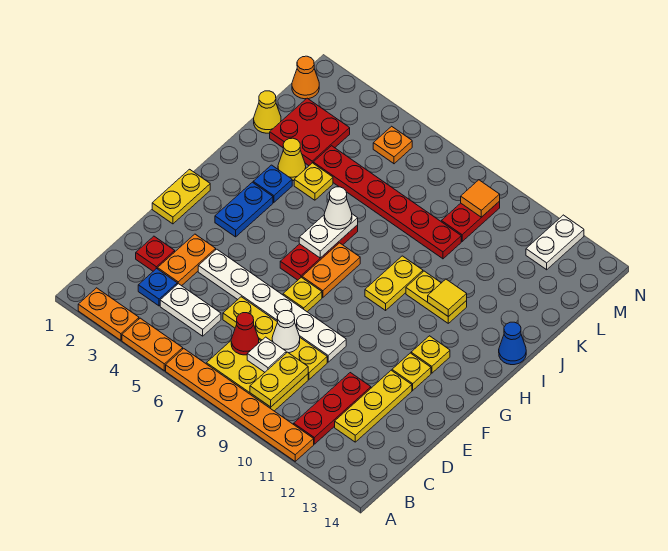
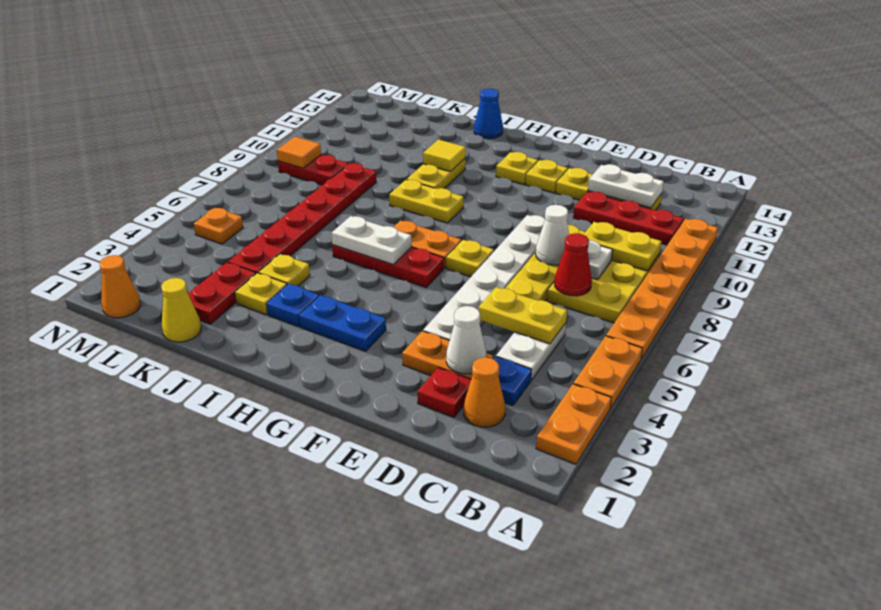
none -> orange 1x1 cone [464,357,505,427]
yellow 1x2 plate [152,169,210,224] -> yellow 1x2 plate moved to [478,287,567,344]
white 1x1 cone [324,187,352,229] -> white 1x1 cone moved to [446,306,486,374]
yellow 1x1 cone [278,138,306,181] -> yellow 1x1 plate [235,273,287,315]
red 2x2 plate [270,98,350,166] -> red 1x2 plate [188,262,256,324]
white 1x2 plate [526,215,584,270] -> white 1x2 plate moved to [588,164,664,208]

